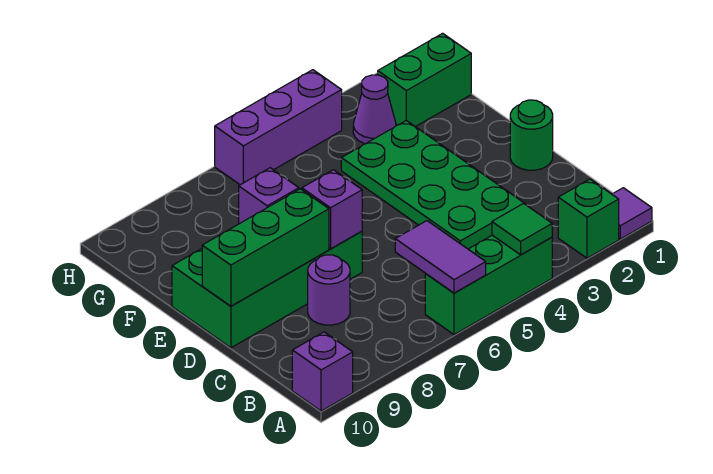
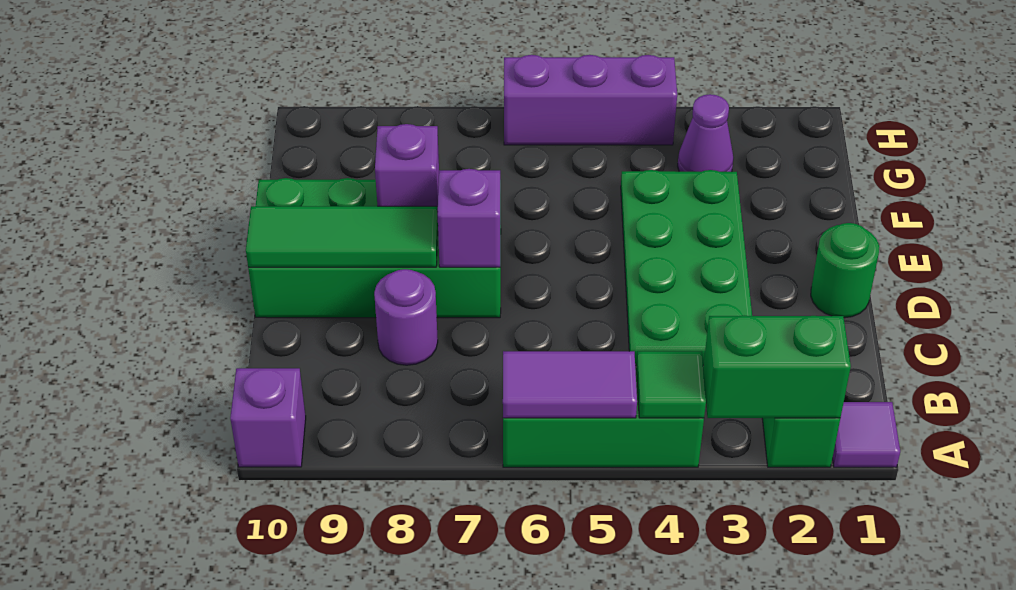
purple 1x2 tile [395,221,486,293] -> purple 1x2 tile turned to [503,351,637,418]
green 1x3 brick [202,189,329,306] -> green 1x3 tile [246,206,438,267]
green 1x2 brick [378,33,471,127] -> green 1x2 brick moved to [703,316,851,418]

